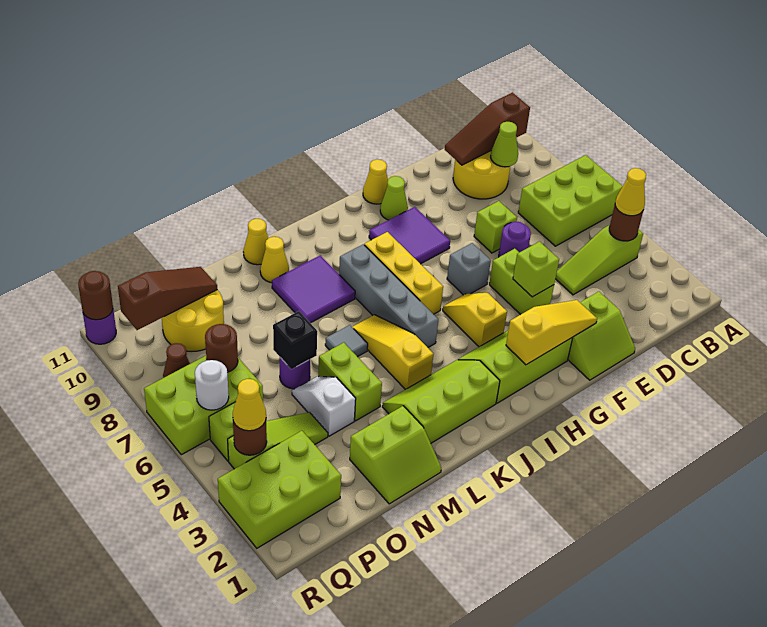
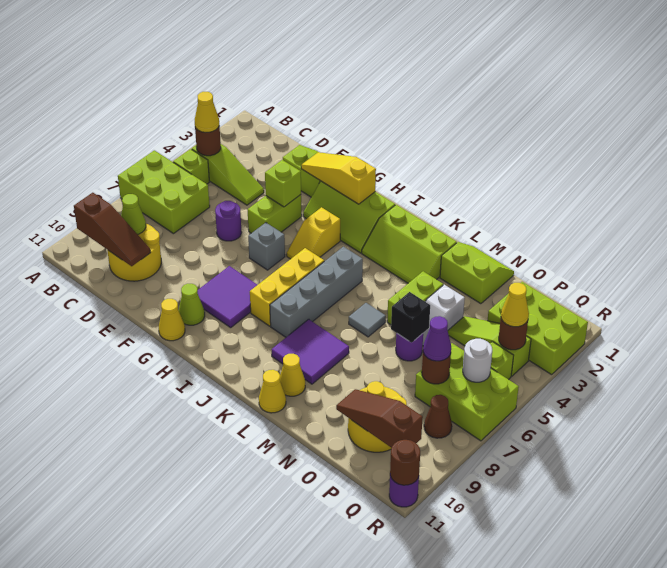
lime 1x1 brick [474,201,517,253] -> lime 1x1 brick moved to [173,149,209,184]
yellow 1x3 slope [352,315,433,390] -> none
none -> purple 1x1 cone [423,316,451,361]

